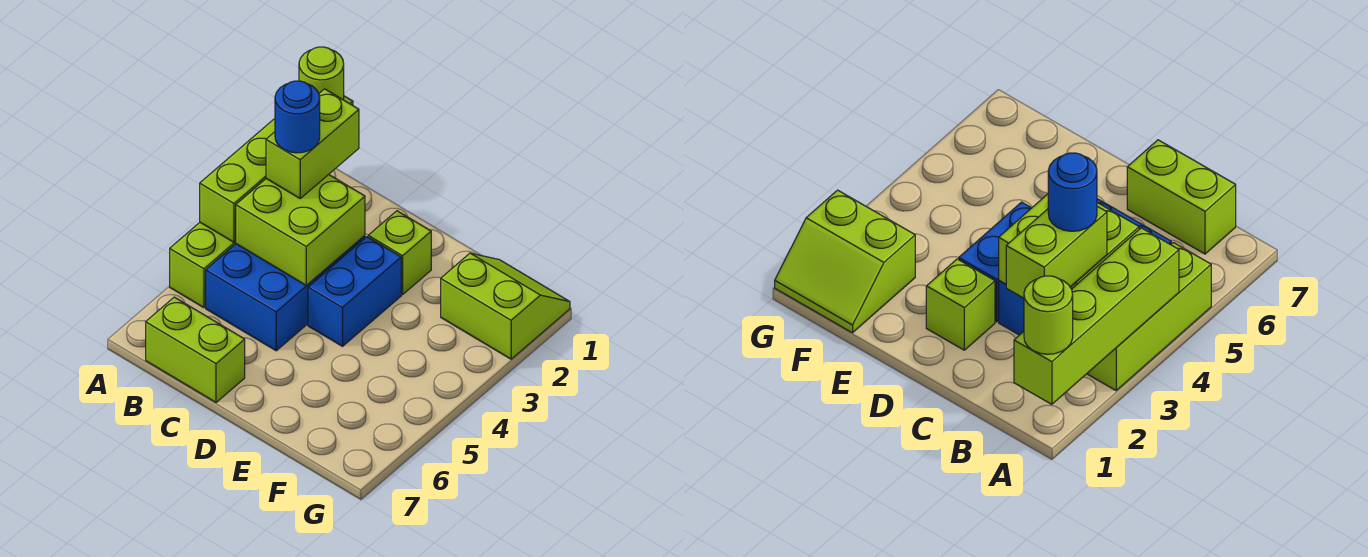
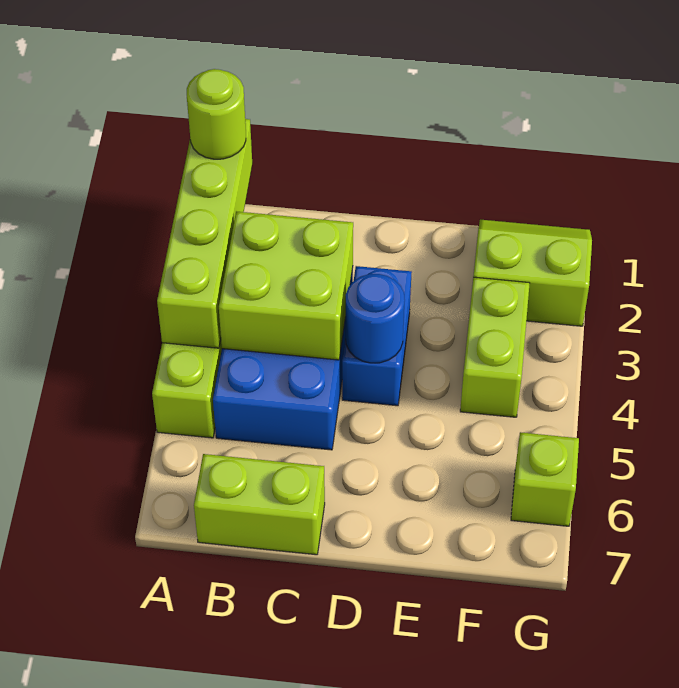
lime 1x2 brick [266,89,359,198] -> lime 1x2 brick moved to [460,277,530,417]
blue 1x1 round brick [275,81,320,153] -> blue 1x1 round brick moved to [345,274,405,363]
lime 1x1 brick [368,211,431,294] -> lime 1x1 brick moved to [511,432,579,526]

